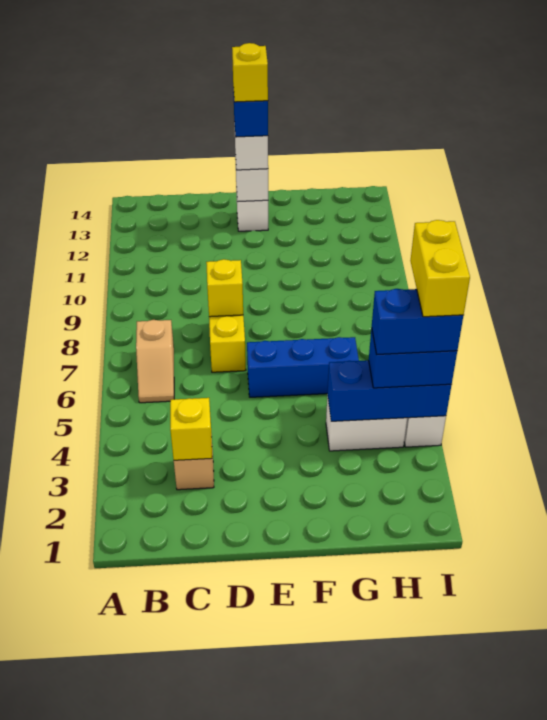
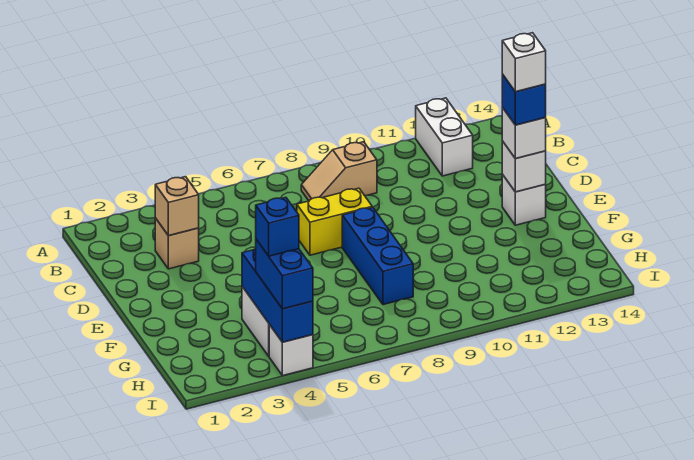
none -> white 1x2 brick [416,98,473,176]
tan 1x2 slope [136,320,174,403] -> tan 1x2 slope moved to [301,142,377,201]
yellow 1x1 brick [170,398,212,460] -> tan 1x1 brick [155,177,199,236]
yellow 1x1 brick [206,259,243,317] -> none
blue 1x3 brick [247,337,359,397] -> blue 1x3 brick moved to [342,207,413,305]
yellow 1x1 brick [232,43,268,102] -> white 1x1 brick [502,33,546,92]
blue 1x2 brick [372,289,463,354] -> blue 1x1 brick [256,197,299,256]
yellow 1x2 brick [410,220,470,317] -> none

